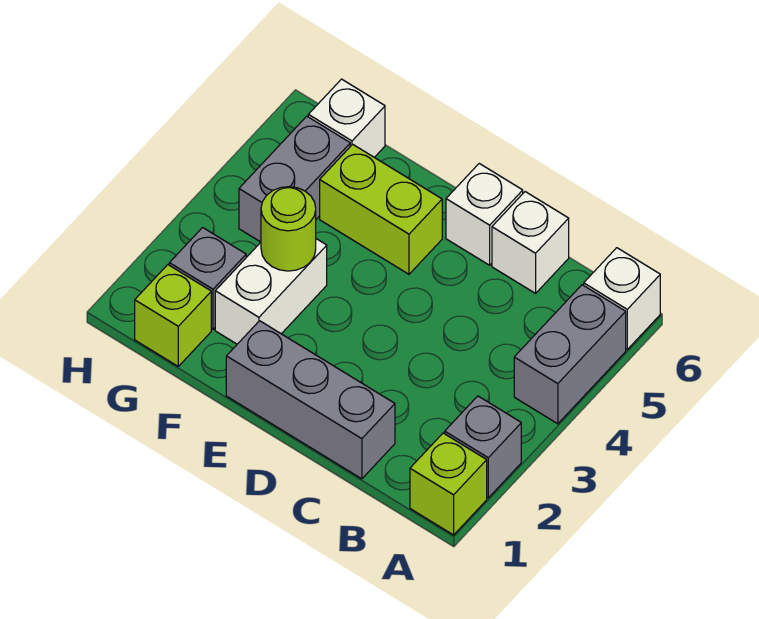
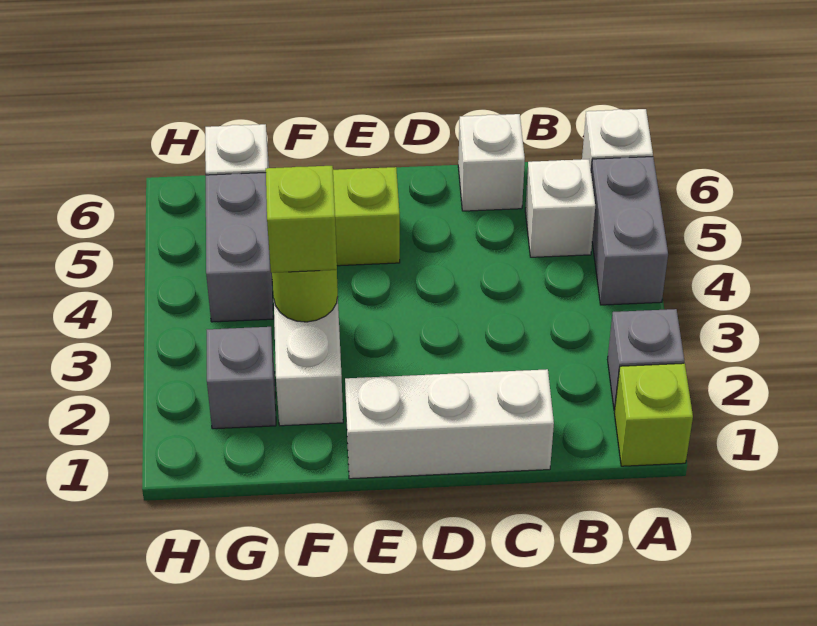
grey 1x3 brick [226,321,395,479] -> white 1x3 brick [345,369,554,479]
white 1x1 brick [446,164,523,265] -> white 1x1 brick moved to [525,159,595,257]
lime 1x1 brick [135,265,211,366] -> lime 1x1 brick moved to [266,166,337,273]

